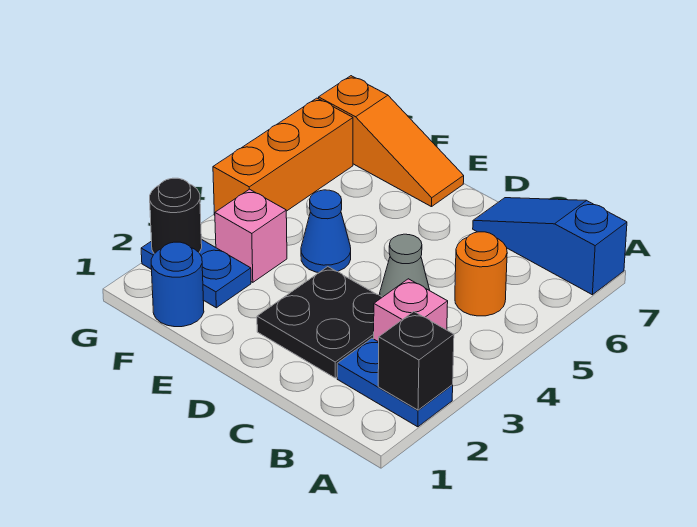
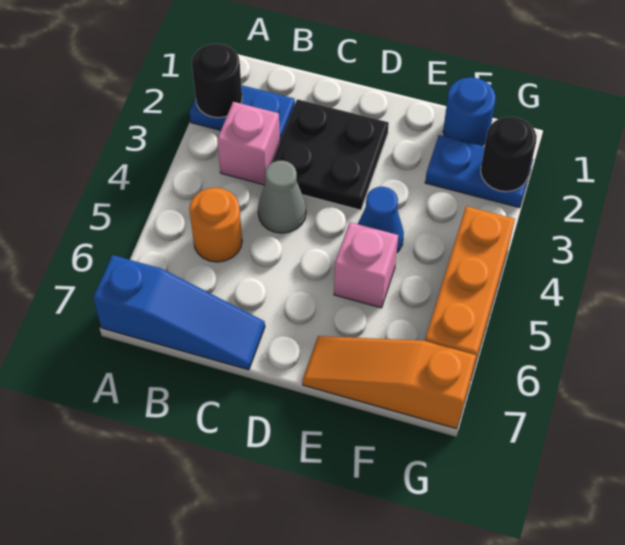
black 1x1 brick [378,312,454,410] -> black 1x1 round brick [192,44,242,118]
pink 1x1 brick [215,189,287,282] -> pink 1x1 brick moved to [334,222,398,308]

